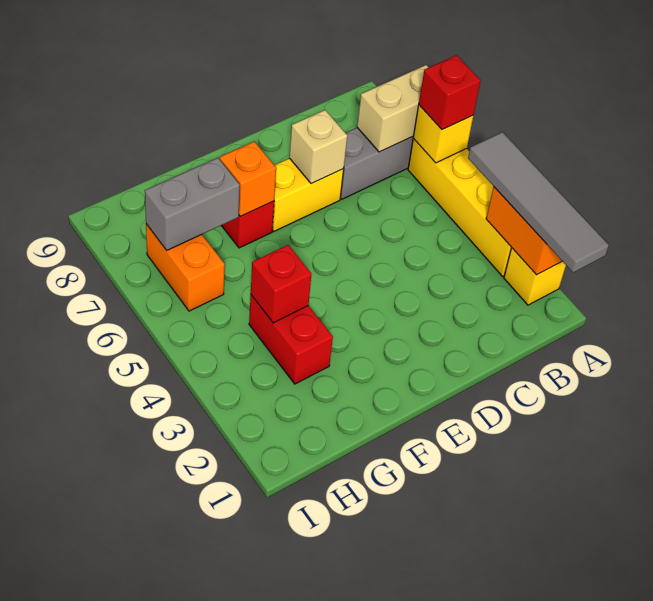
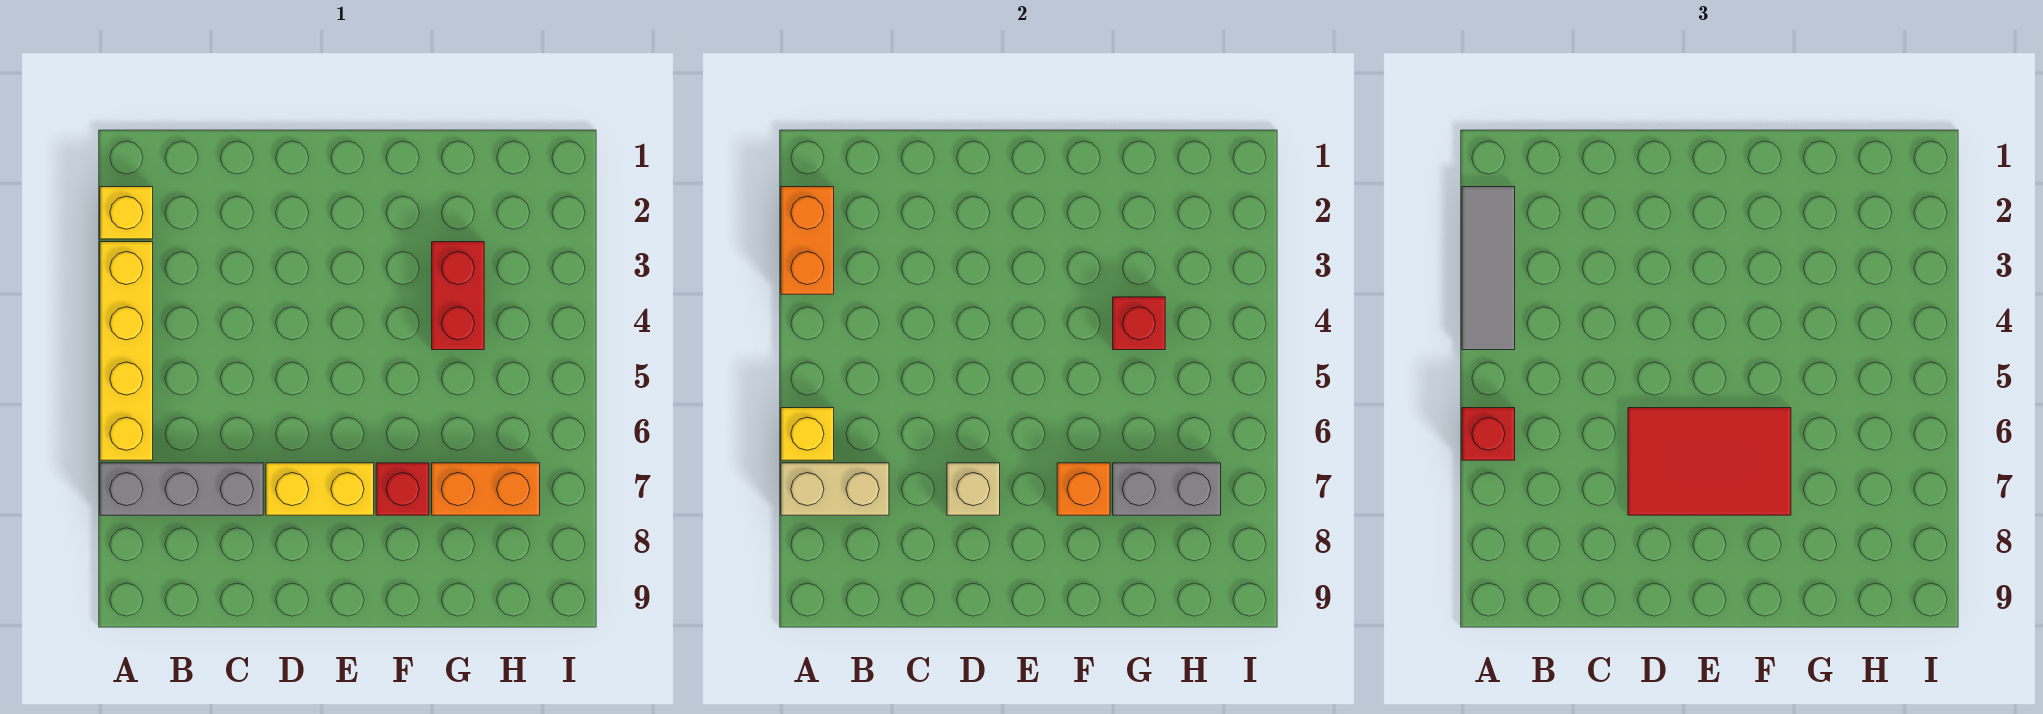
grey 1x4 tile [468,132,609,273] -> grey 1x3 tile [1462,187,1515,350]
none -> red 2x3 tile [1628,408,1791,515]
orange 1x2 brick [146,224,225,311] -> orange 1x2 brick turned to [432,463,540,515]

